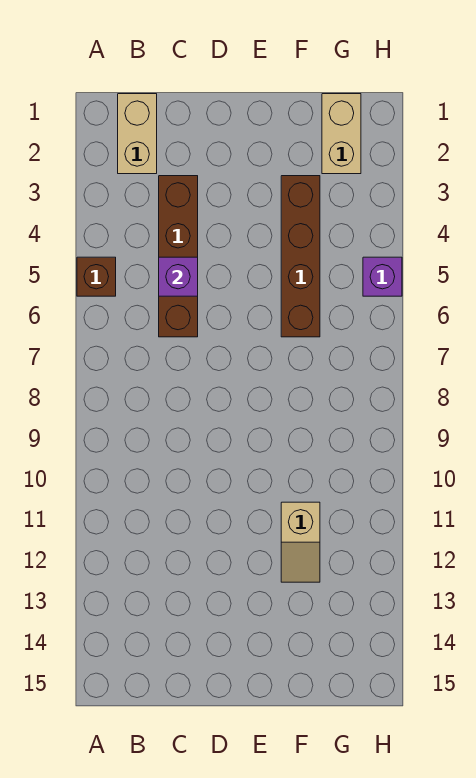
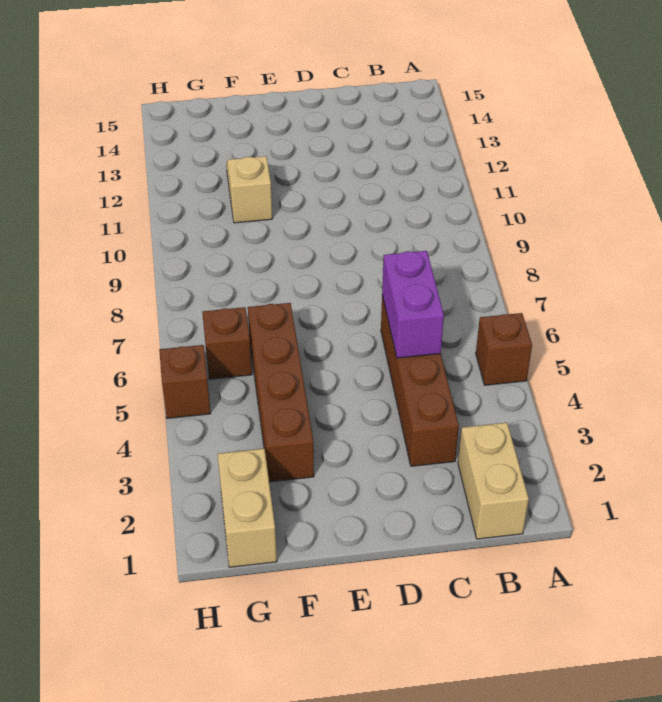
purple 1x1 brick [159,257,198,296] -> purple 1x2 brick [382,251,444,358]
none -> brown 1x1 brick [202,307,252,379]
purple 1x1 brick [363,257,402,296] -> brown 1x1 brick [159,345,211,418]

